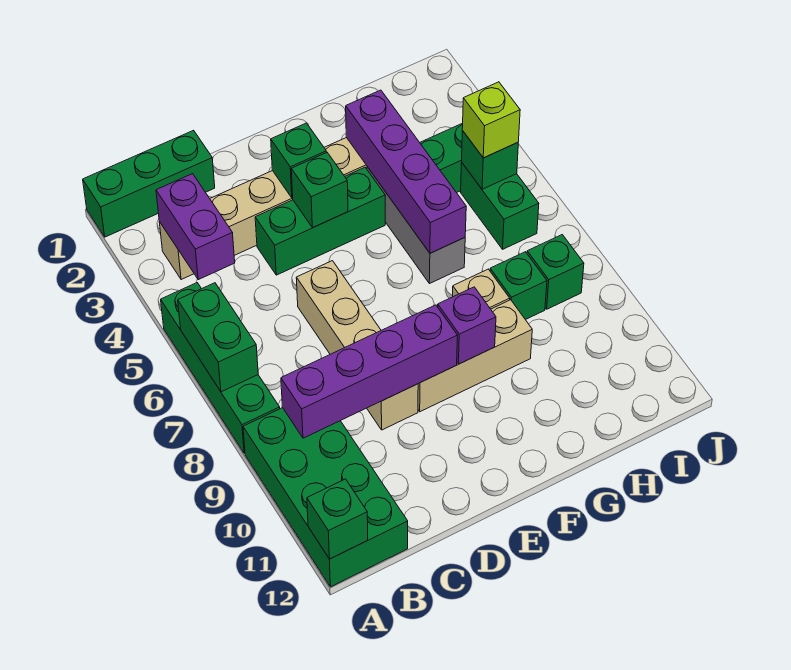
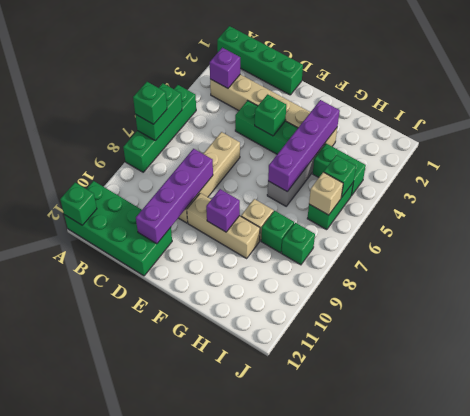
green 1x3 brick [83,130,215,237] -> green 1x4 brick [217,26,303,95]
green 2x4 brick [243,408,408,587] -> green 2x4 brick turned to [64,181,172,276]
purple 1x2 brick [156,174,235,280] -> purple 1x1 brick [210,48,240,88]
purple 1x4 brick [281,305,457,438] -> purple 1x4 brick turned to [136,149,213,244]
green 1x1 brick [271,123,326,198] -> green 1x1 brick moved to [133,82,167,124]
lime 1x1 brick [462,82,520,158] -> none
none -> tan 1x1 brick [309,172,343,215]

